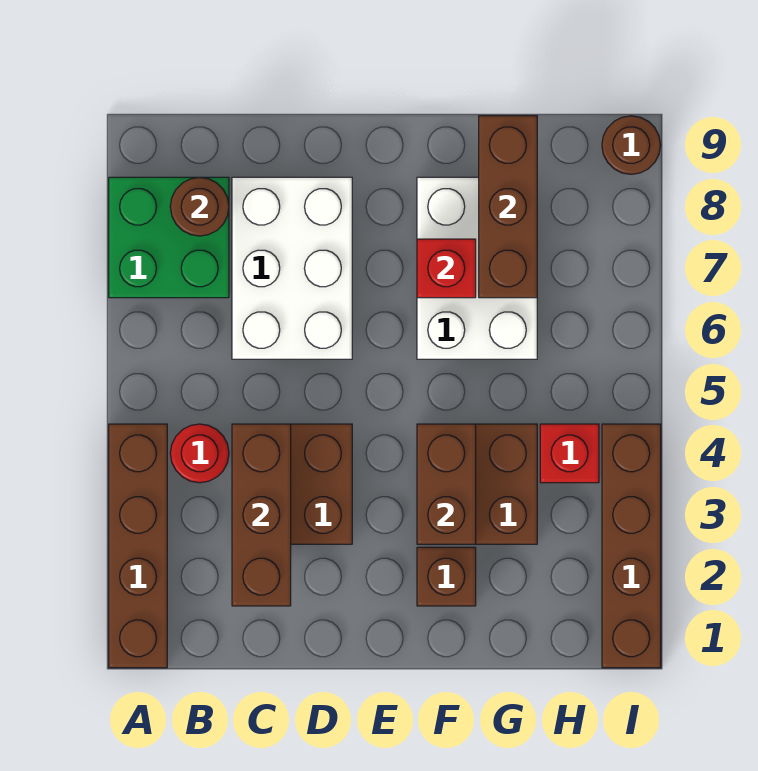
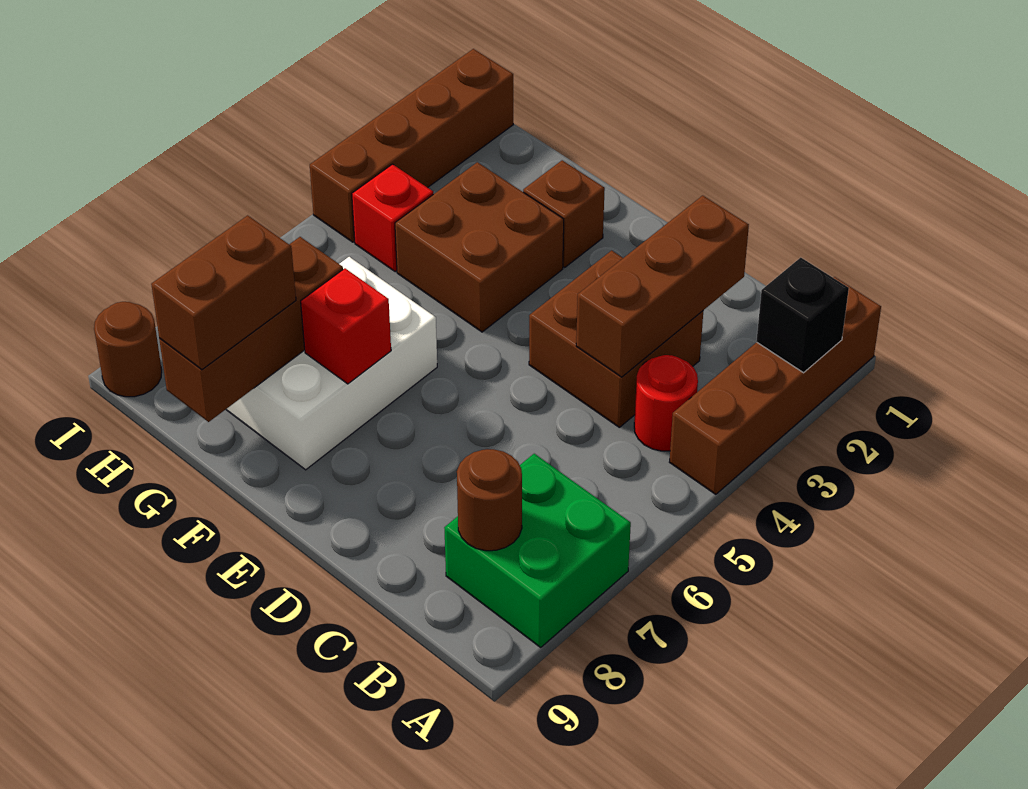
none -> black 1x1 brick [756,258,849,373]
white 2x3 brick [232,177,352,359] -> none
brown 1x2 brick [417,424,476,544] -> brown 1x2 brick moved to [151,215,296,370]

